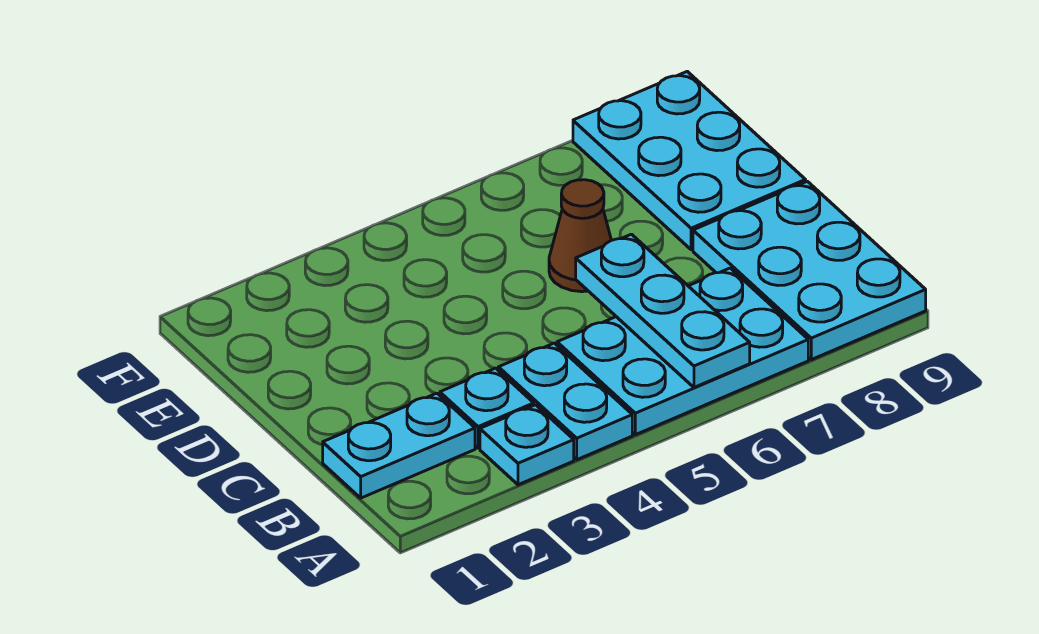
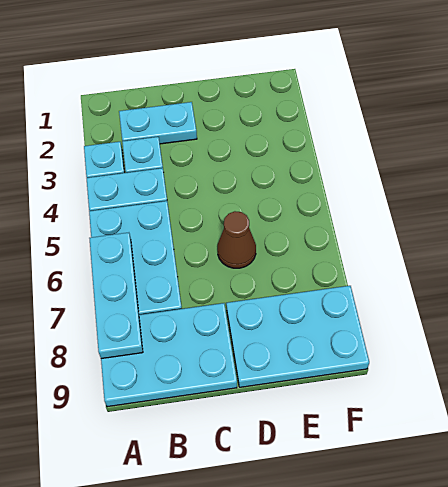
cyan 1x3 plate [576,234,750,387] -> cyan 1x3 plate turned to [89,233,143,359]
cyan 1x2 plate [323,393,475,498] -> cyan 1x2 plate turned to [119,102,197,144]

